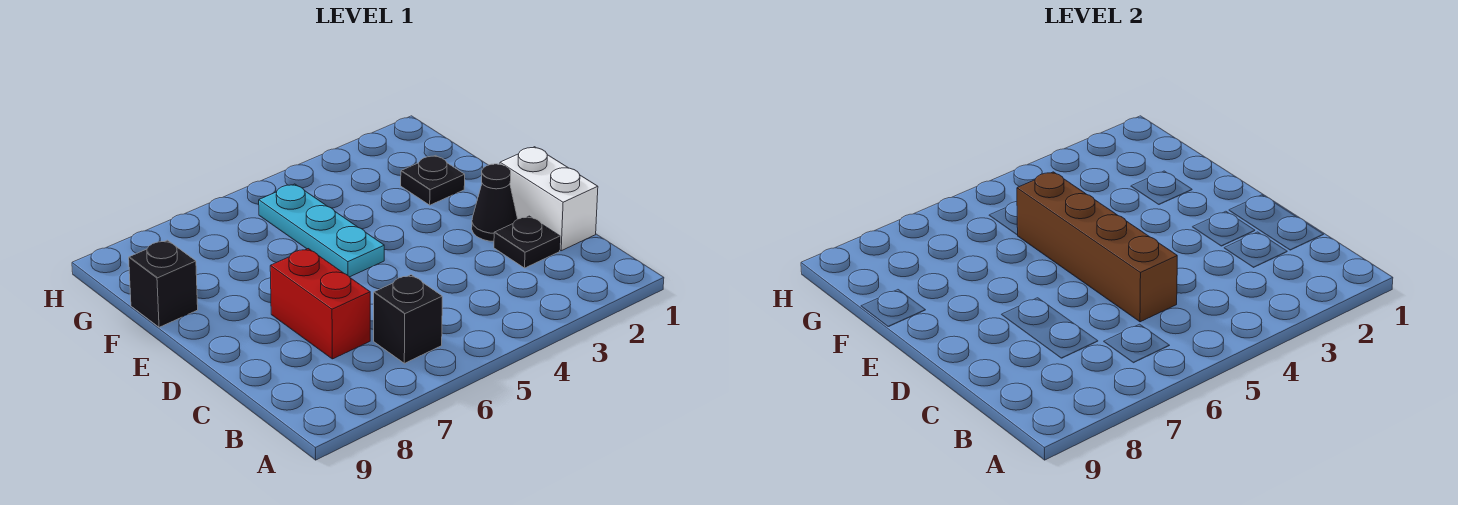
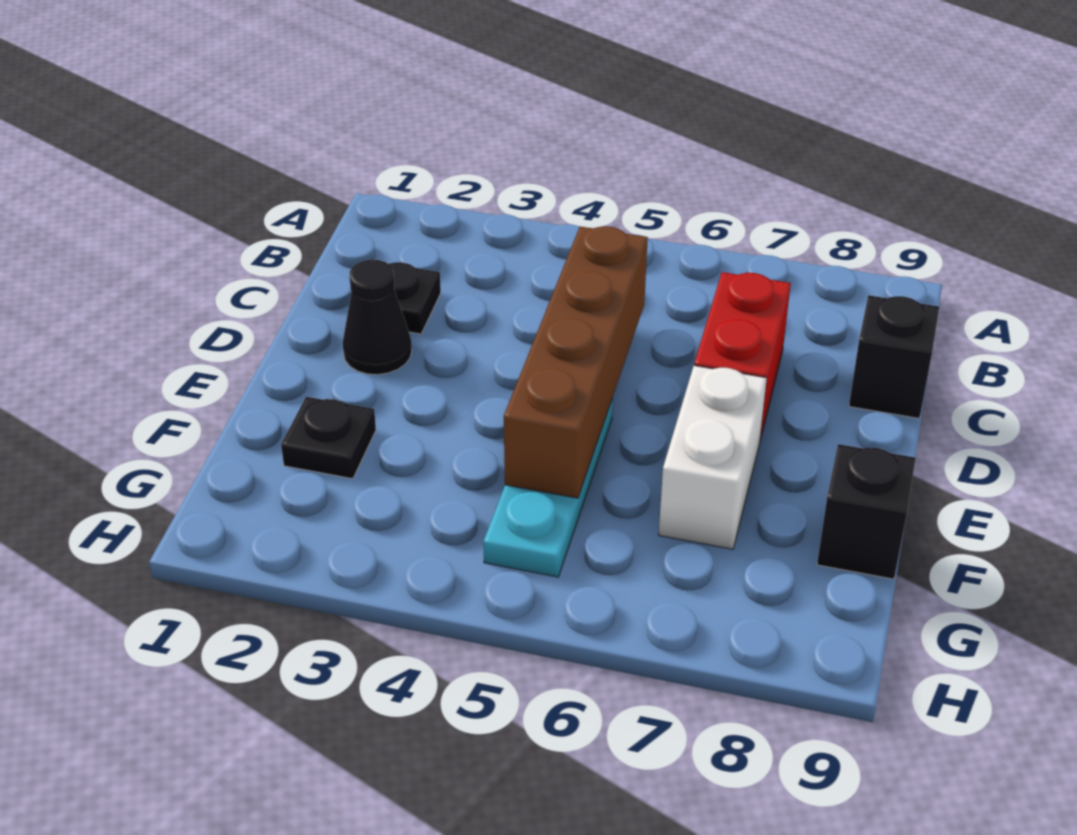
black 1x1 brick [374,275,442,363] -> black 1x1 brick moved to [849,295,939,418]
white 1x2 brick [500,147,598,251] -> white 1x2 brick moved to [659,366,767,549]

